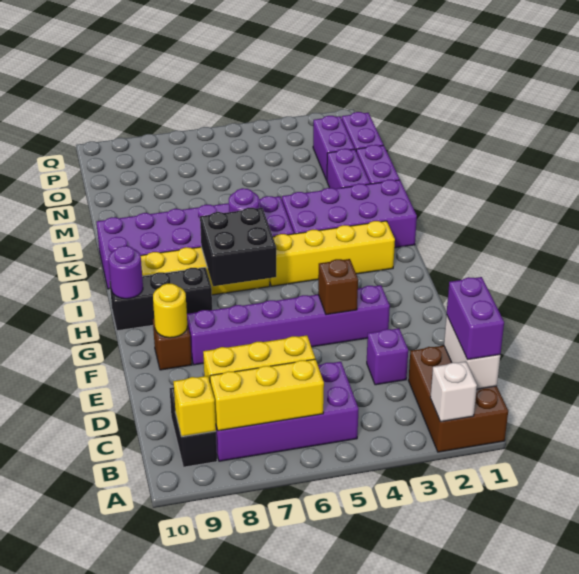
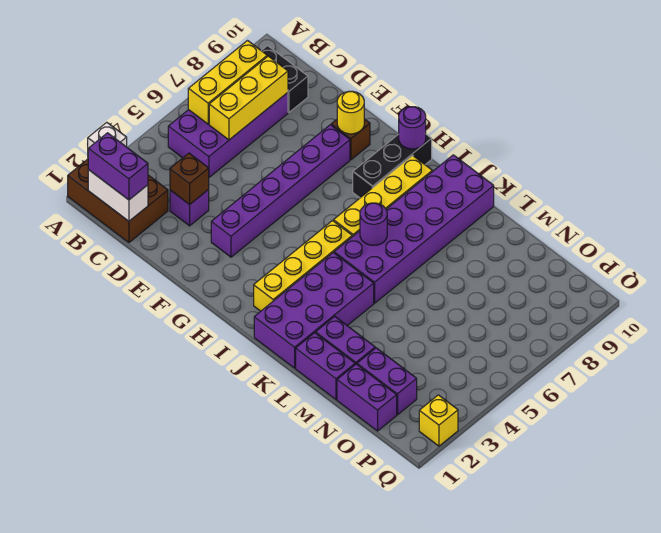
yellow 1x1 brick [173,376,216,437] -> yellow 1x1 brick moved to [419,395,458,446]
brown 1x1 brick [318,259,358,315] -> brown 1x1 brick moved to [170,153,209,205]
black 2x2 brick [200,208,276,286] -> none

